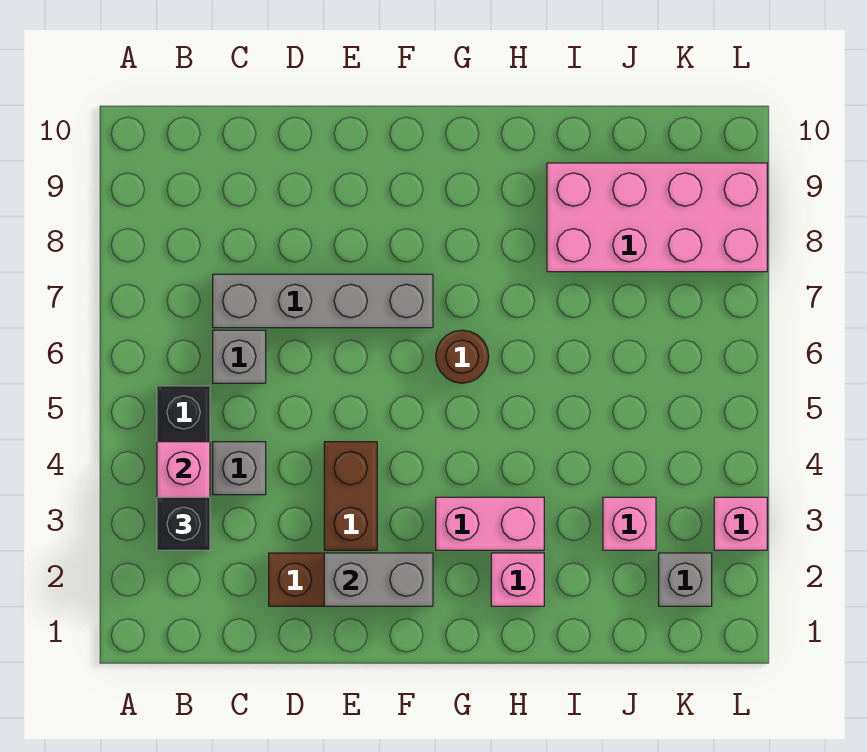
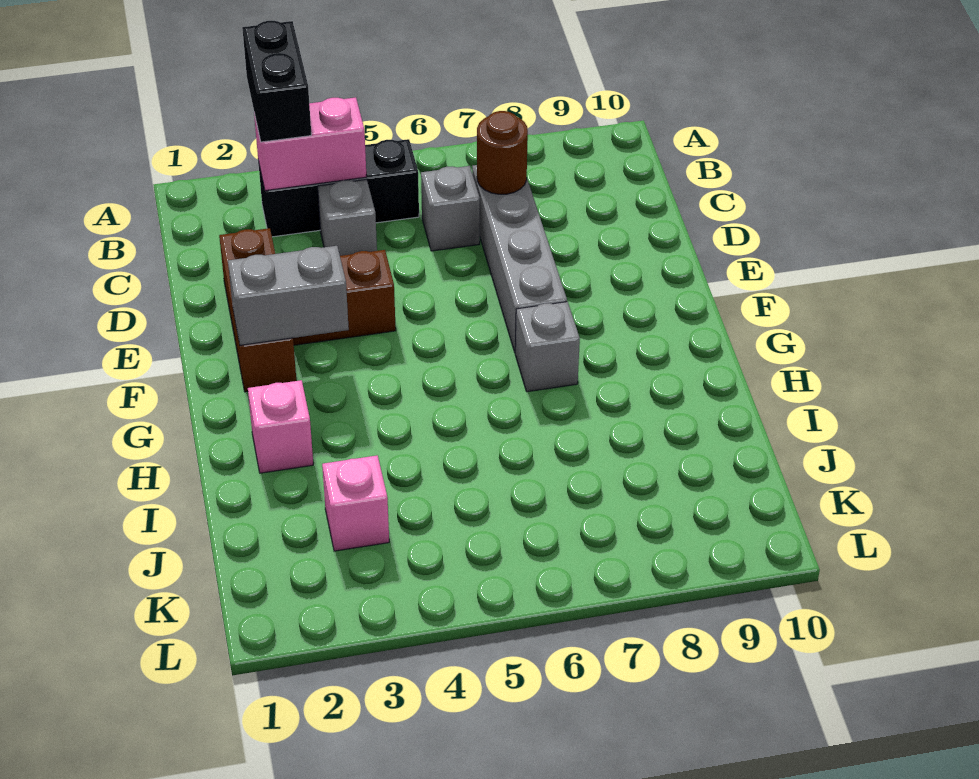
black 1x1 brick [157,497,210,550] -> black 1x2 brick [242,21,311,142]
grey 1x2 brick [324,553,433,606] -> grey 1x2 brick turned to [228,246,349,345]
pink 1x2 brick [436,497,544,550] -> none
brown 1x1 round brick [436,330,489,383] -> brown 1x1 round brick moved to [477,111,528,194]
pink 2x4 brick [547,163,767,272] -> none
grey 1x1 brick [659,553,712,606] -> grey 1x1 brick moved to [515,302,580,392]
pink 1x1 brick [714,497,767,550] -> none

